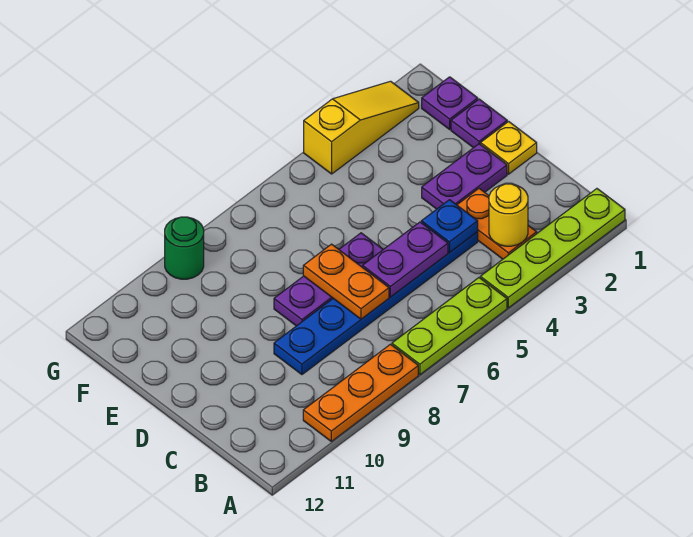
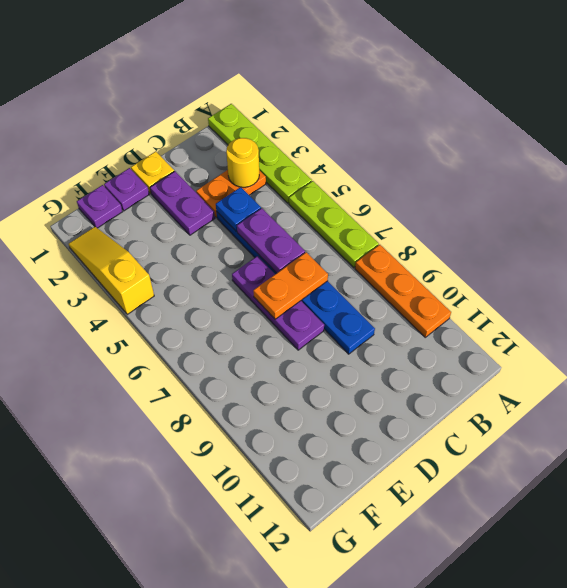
green 1x1 round brick [165,217,204,279] -> none

